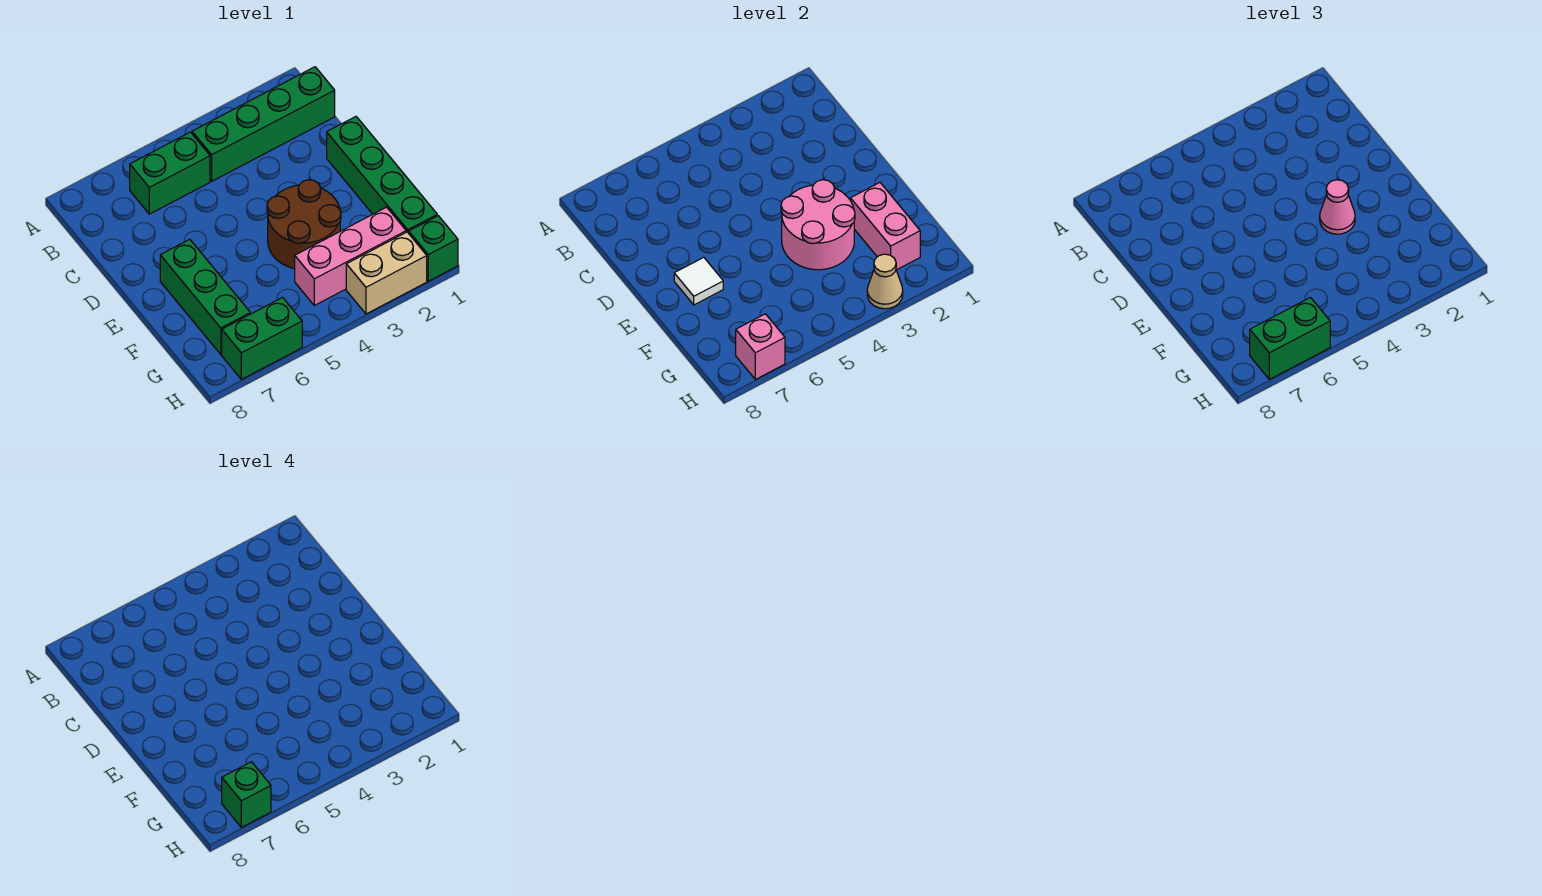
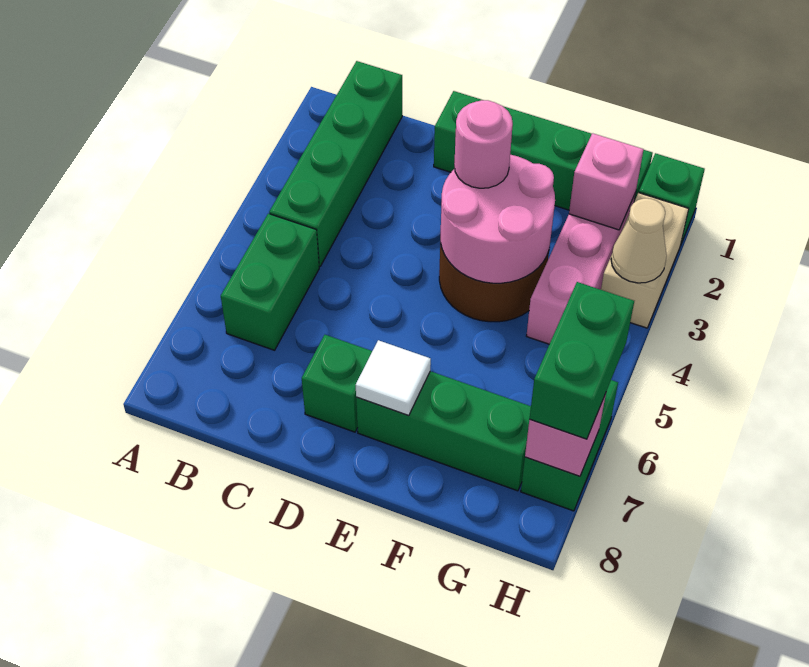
pink 1x1 cone [1320,180,1355,234] -> pink 1x1 round brick [454,100,513,188]
pink 1x2 brick [851,183,920,270] -> pink 1x1 brick [569,133,644,230]
green 1x1 brick [222,762,271,827] -> green 1x1 brick moved to [302,335,372,432]

